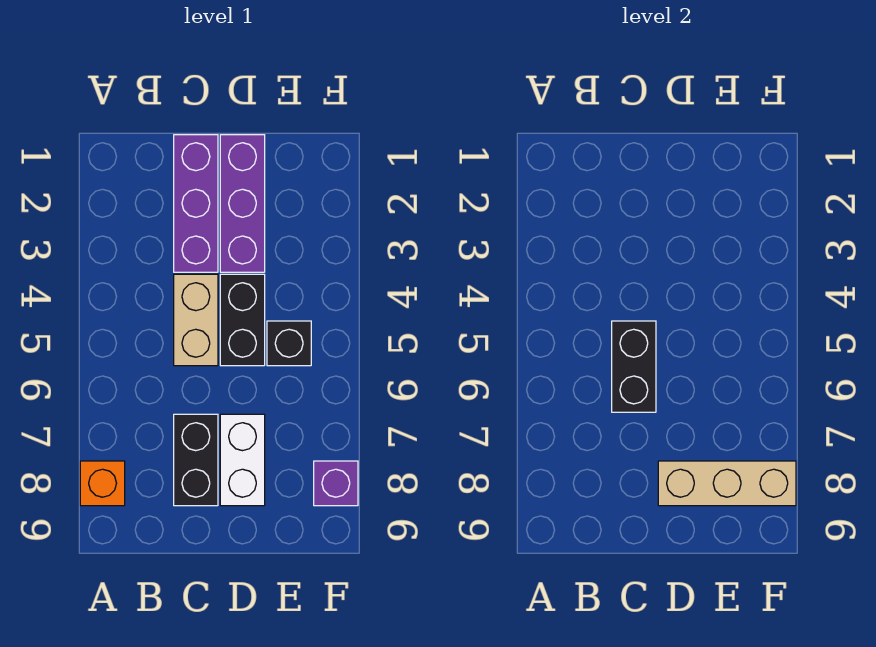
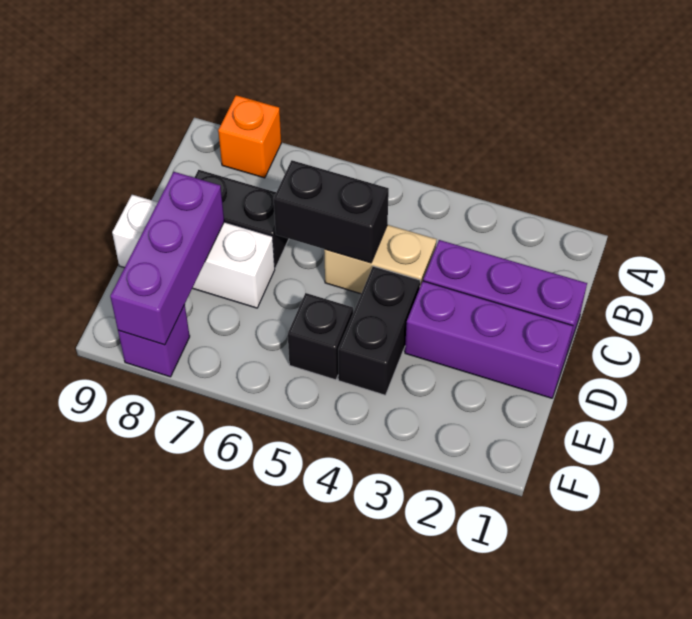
black 1x2 brick [220,274,265,366] -> black 1x2 brick turned to [338,266,420,395]
white 1x2 brick [220,414,265,506] -> white 1x3 brick [112,195,275,308]
tan 1x3 brick [658,461,796,506] -> purple 1x3 brick [110,172,224,345]

